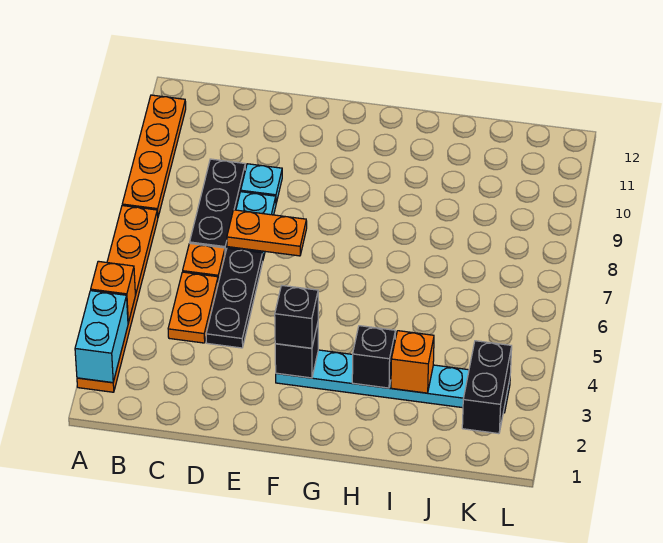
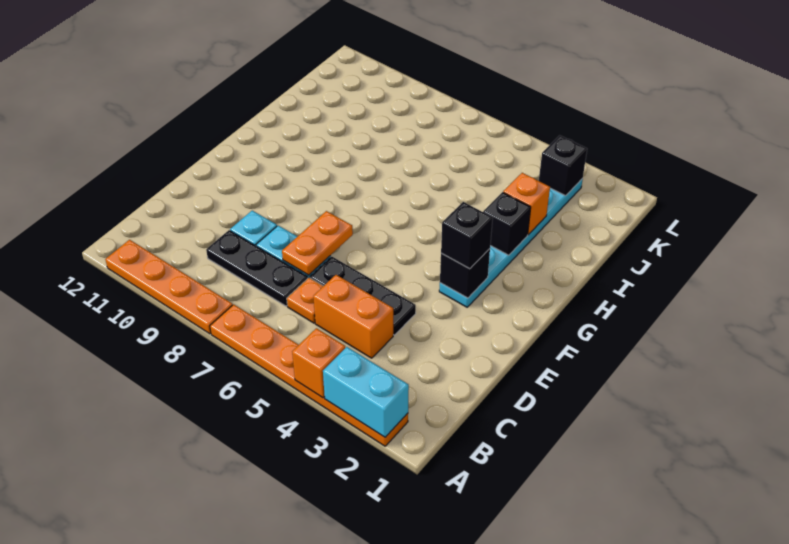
orange 1x2 plate [168,272,218,343] -> orange 1x2 brick [313,275,393,358]
black 1x2 brick [462,341,512,434] -> black 1x1 brick [539,135,587,196]

